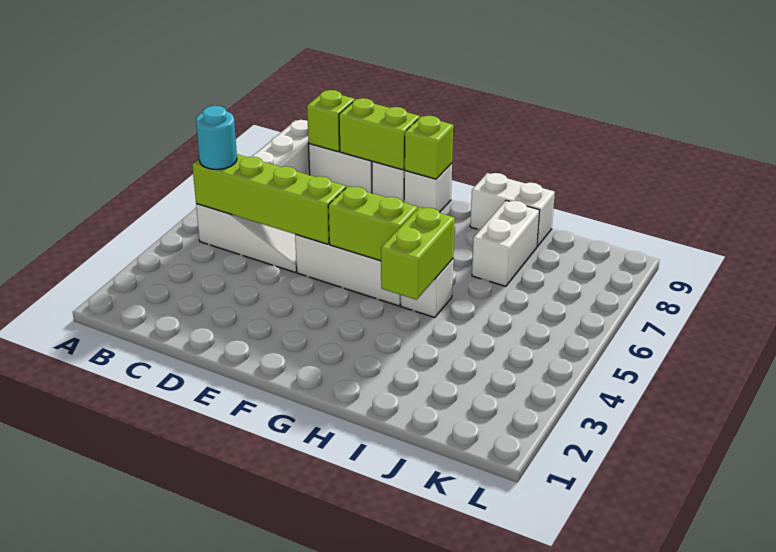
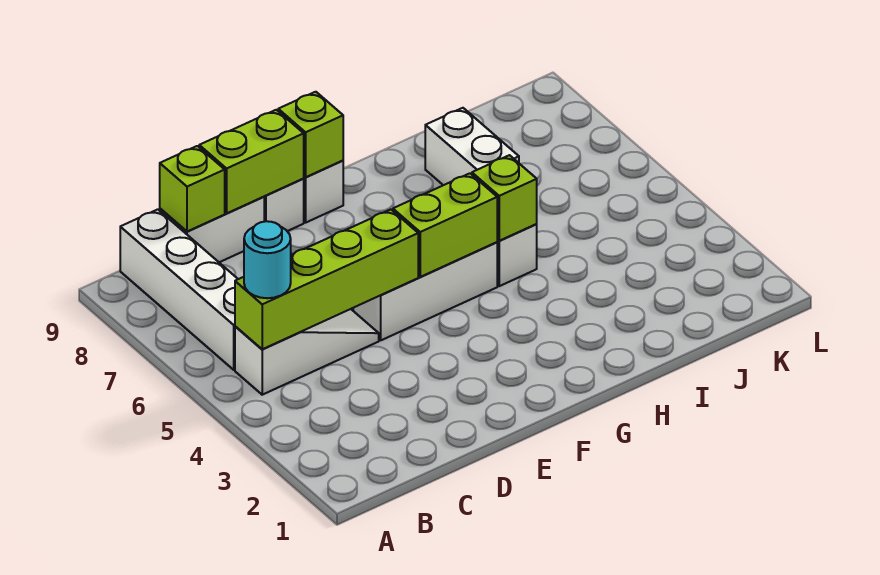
lime 1x2 brick [381,207,455,300] -> lime 1x1 brick [472,155,537,241]
white 1x2 brick [470,173,555,247] -> none

